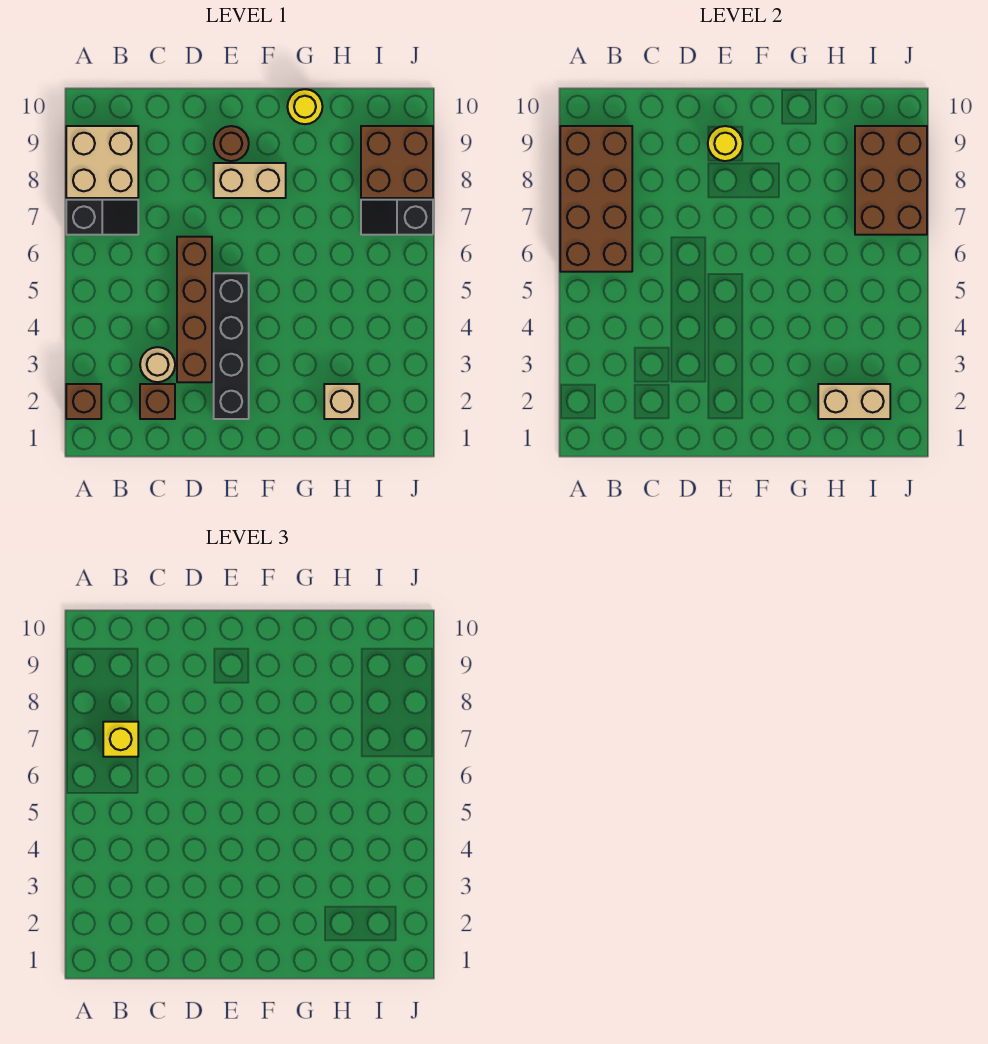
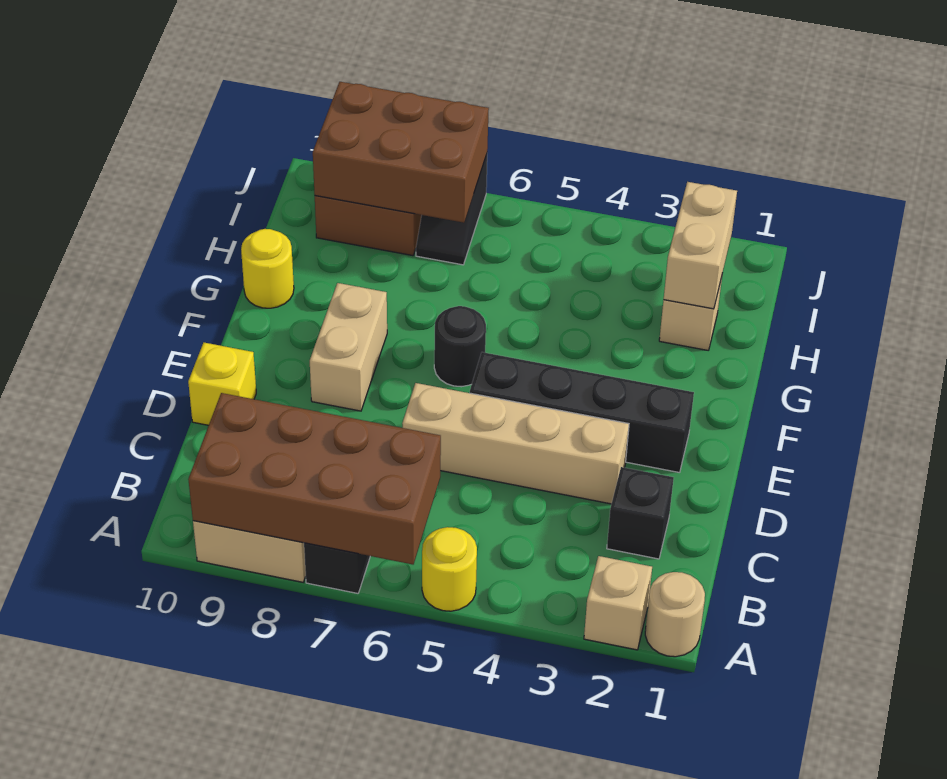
brown 1x1 brick [66,384,101,419] -> tan 1x1 brick [584,556,652,650]
yellow 1x1 brick [103,722,138,757] -> yellow 1x1 brick moved to [188,343,256,425]
brown 1x1 brick [140,384,175,419] -> black 1x1 brick [607,467,674,559]
tan 1x1 round brick [140,347,175,382] -> tan 1x1 round brick moved to [645,572,705,657]
brown 1x4 brick [177,237,212,382] -> tan 1x4 brick [402,383,629,504]
brown 1x1 round brick [214,126,249,161] -> none
yellow 1x1 round brick [708,126,743,161] -> yellow 1x1 round brick moved to [422,527,477,611]
none -> black 1x1 round brick [434,306,486,387]

